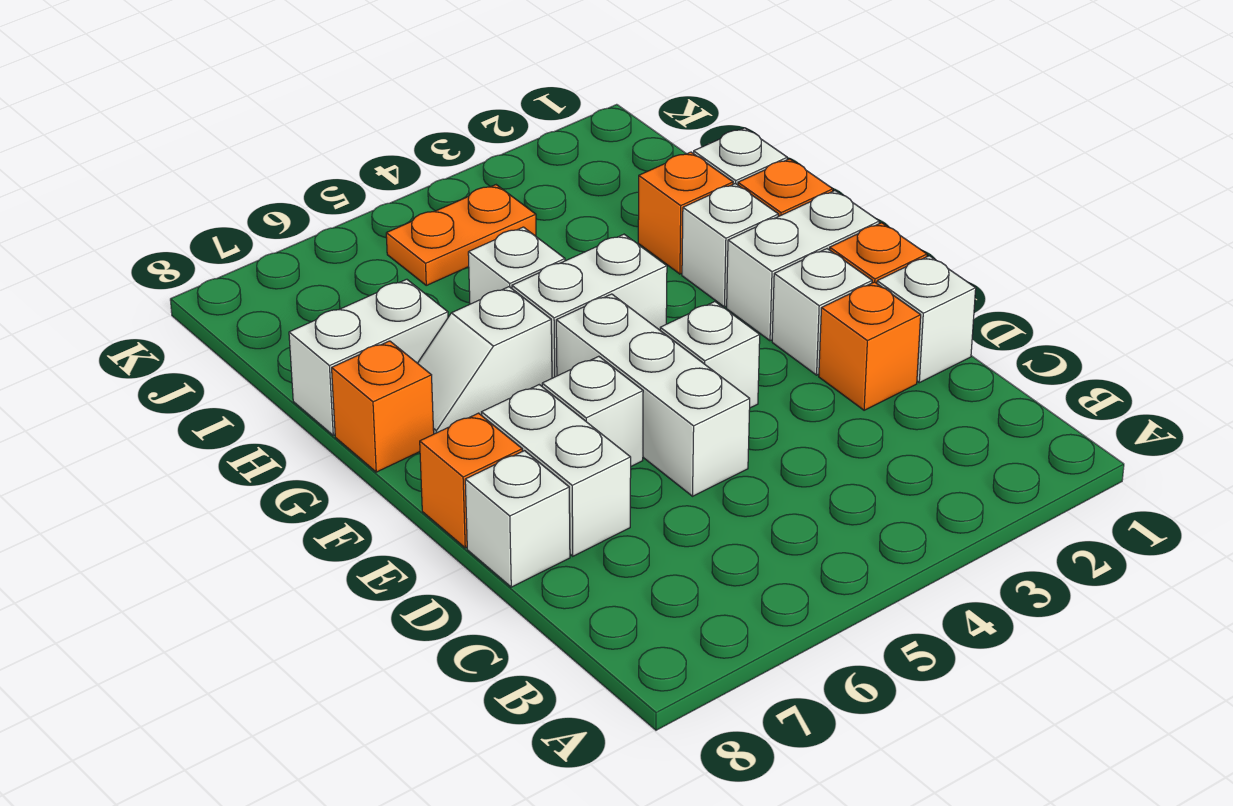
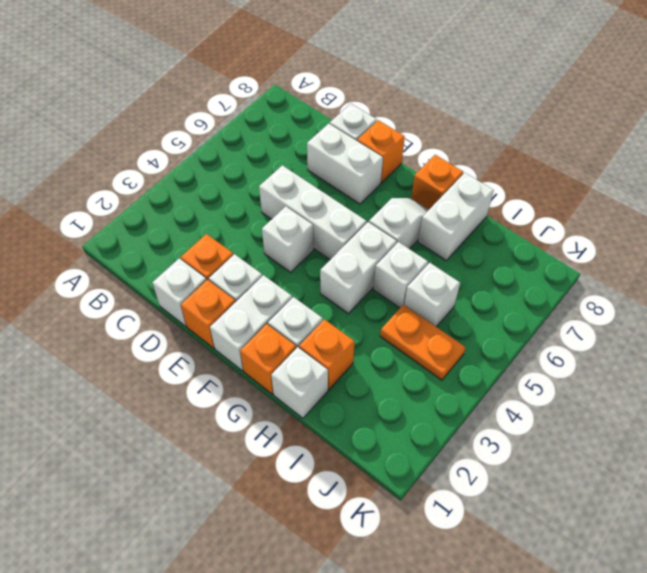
white 1x1 brick [542,356,643,466] -> white 1x1 brick moved to [404,263,460,327]
orange 1x2 plate [386,185,536,285] -> orange 1x2 plate turned to [380,305,466,380]

